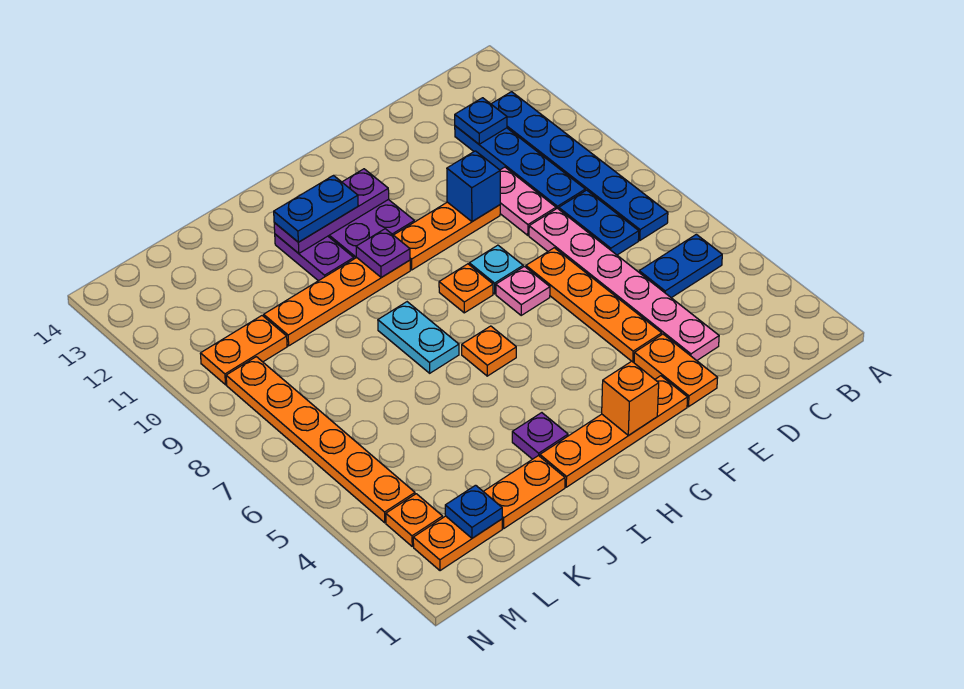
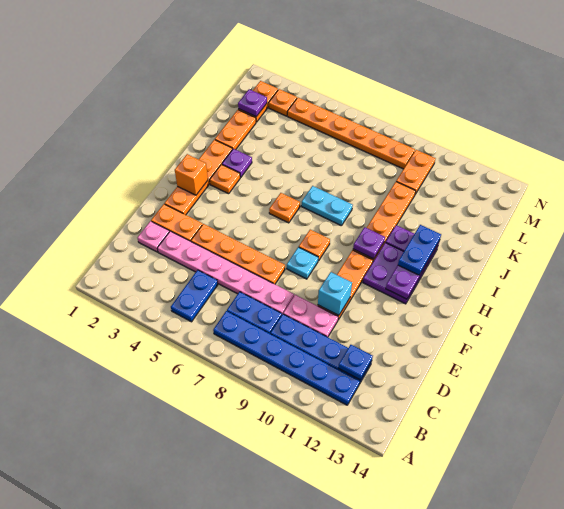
blue 1x1 brick [447,151,500,222] -> cyan 1x1 brick [318,272,352,315]
pink 1x1 plate [496,267,550,315] -> pink 1x1 plate moved to [137,221,169,252]
none -> orange 1x1 plate [210,165,241,194]
blue 1x1 plate [445,485,502,538] -> purple 1x1 plate [238,89,267,117]

